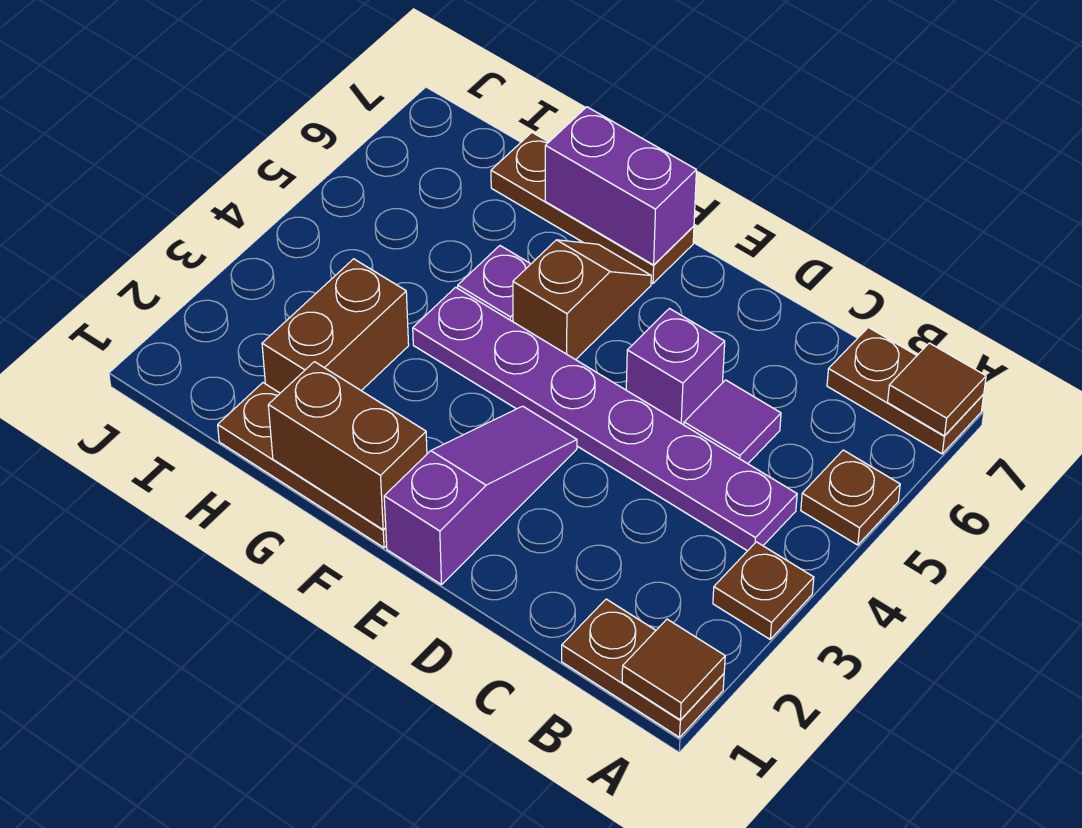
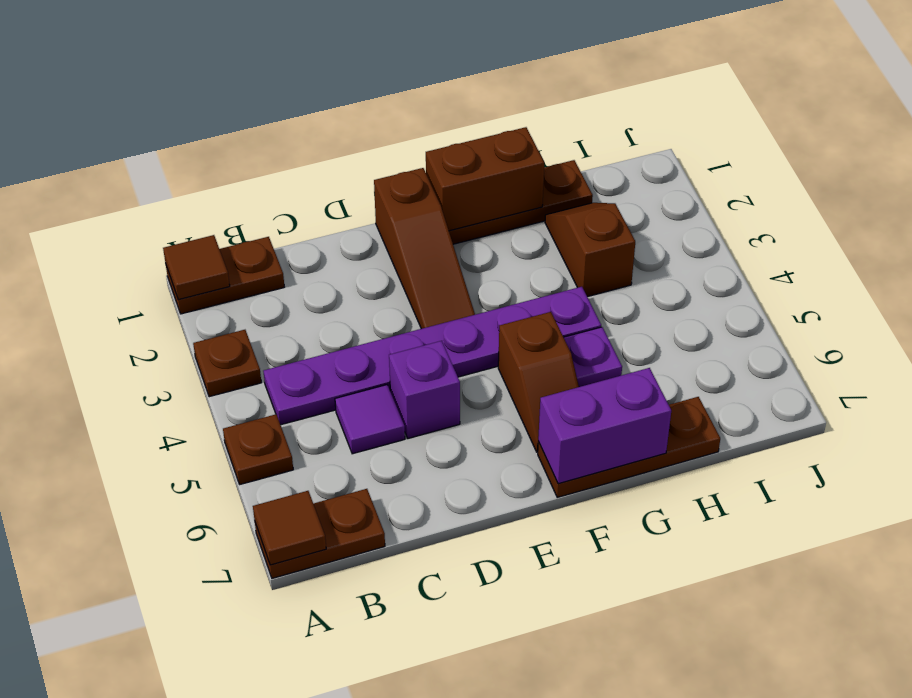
purple 1x3 slope [384,406,577,585] -> brown 1x3 slope [374,168,475,329]
brown 1x2 brick [262,259,409,393] -> brown 1x2 slope [545,203,635,297]

